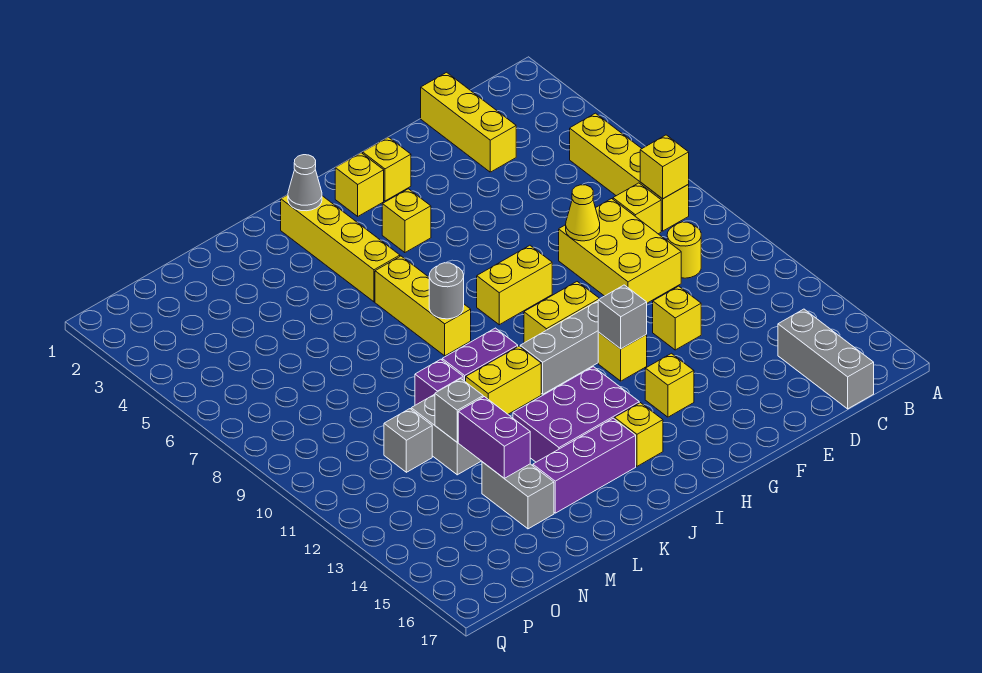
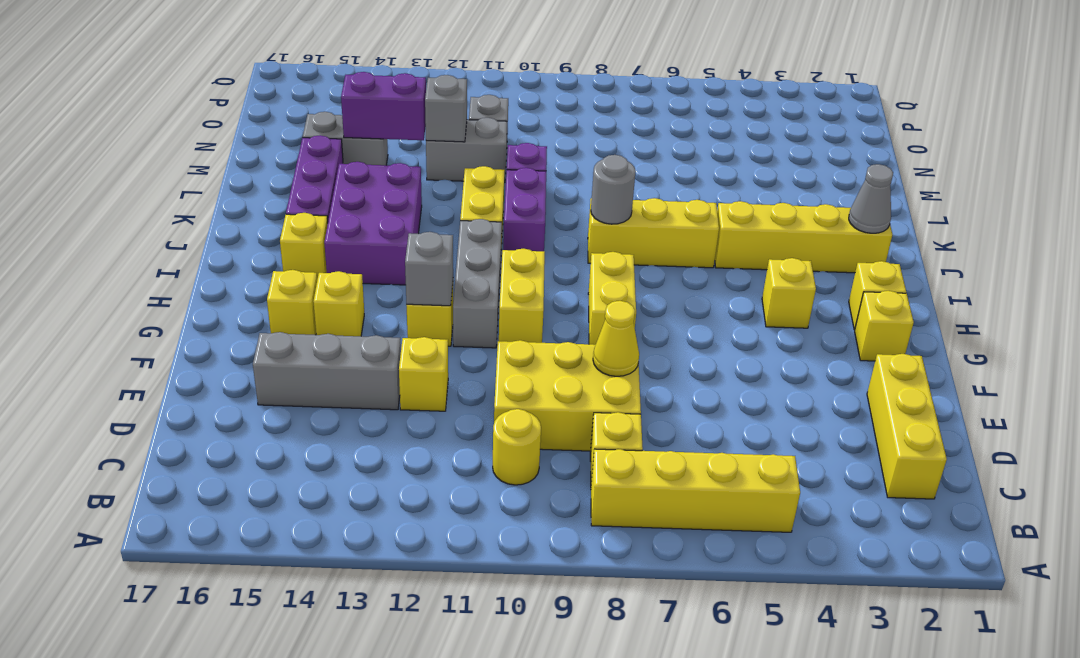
yellow 1x1 brick [640,135,689,199] -> yellow 1x1 brick moved to [267,270,317,335]
grey 1x3 brick [778,309,874,409] -> grey 1x3 brick moved to [253,332,401,410]
yellow 1x3 brick [421,72,516,172] -> yellow 1x3 brick turned to [867,354,947,499]

